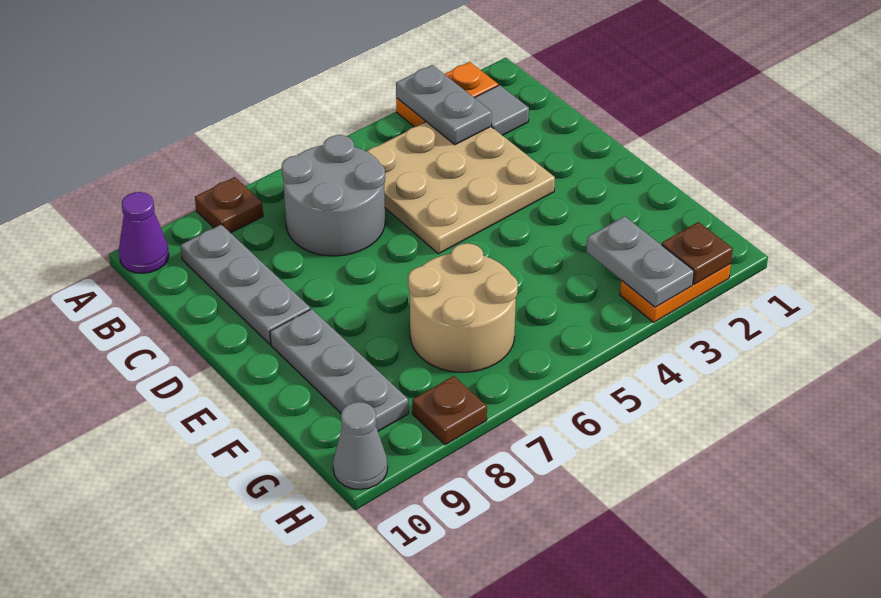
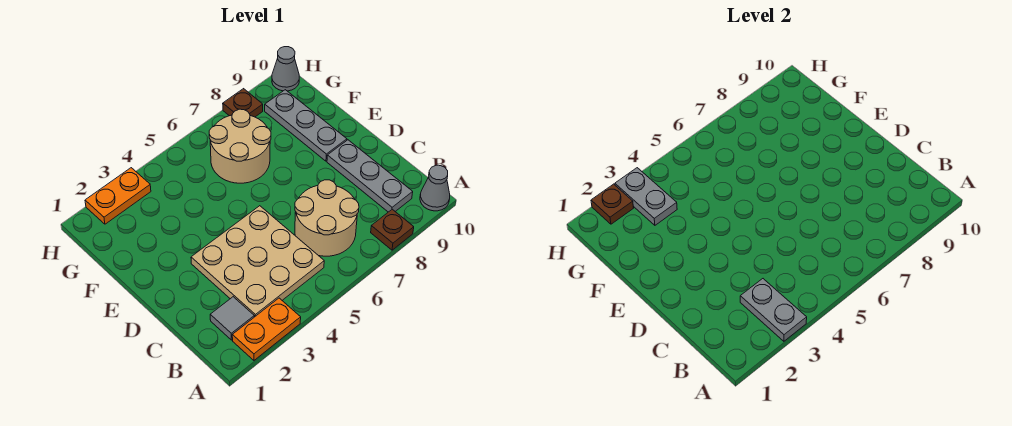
purple 1x1 cone [119,192,169,273] -> grey 1x1 cone [420,165,450,211]
grey 2x2 round brick [282,135,385,256] -> tan 2x2 round brick [295,180,359,256]

